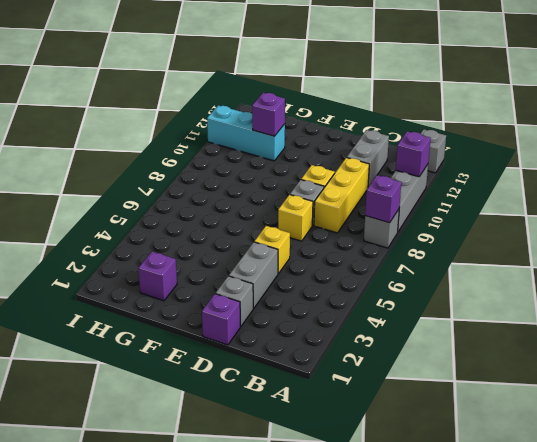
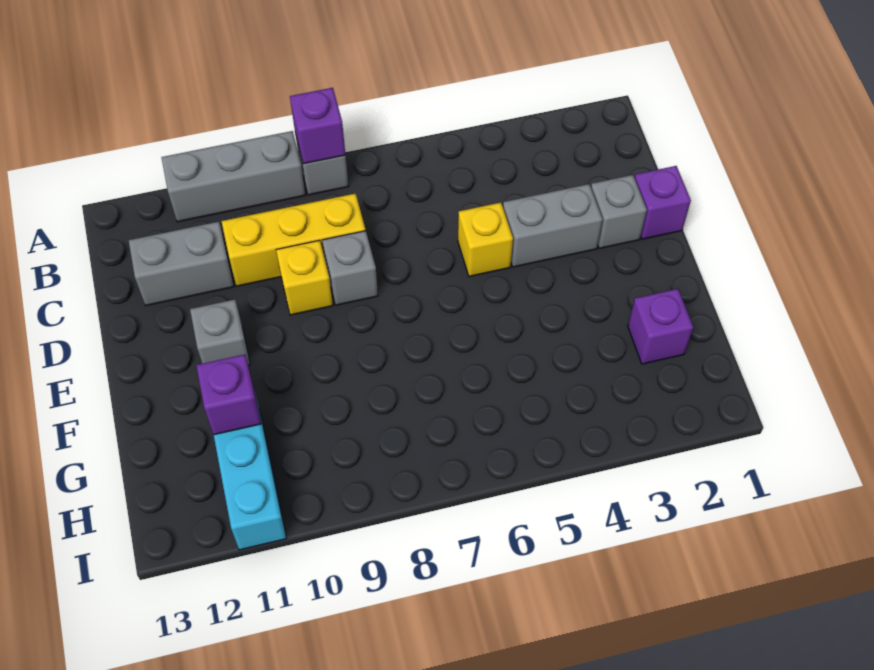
purple 1x1 brick [396,131,431,177] -> none
grey 1x1 brick [420,129,446,173] -> grey 1x1 brick moved to [190,299,250,366]
yellow 1x1 brick [278,195,313,241] -> none

